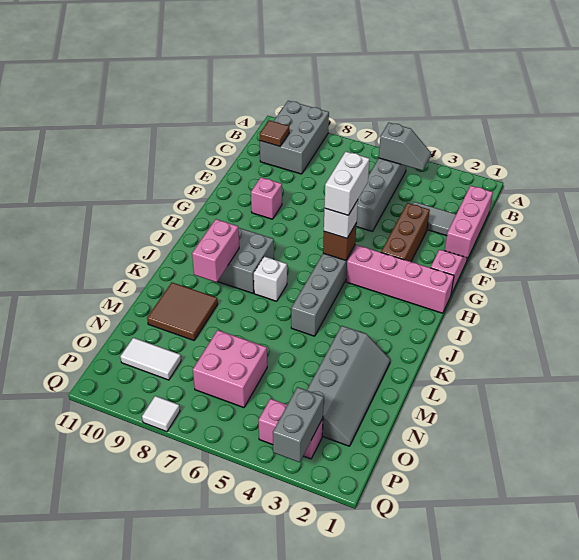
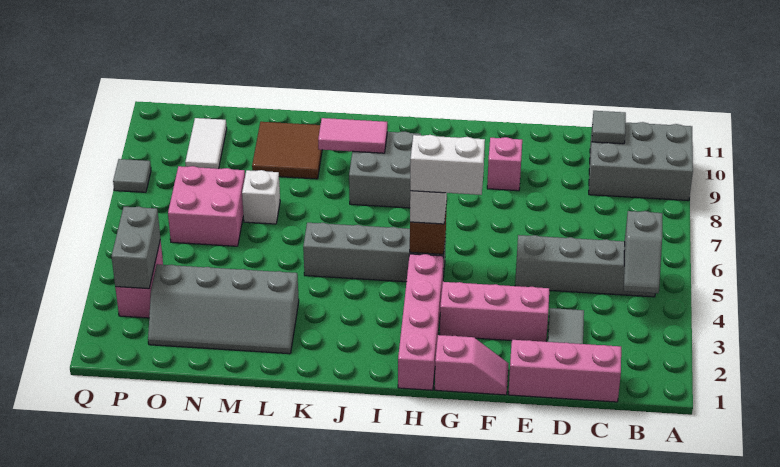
brown 1x1 tile [260,120,289,146] -> grey 1x1 tile [592,111,626,144]
brown 1x3 brick [381,203,430,262] -> pink 1x3 brick [440,282,549,342]
white 1x1 brick [254,256,287,301] -> white 1x1 brick moved to [242,170,280,224]
pink 1x2 brick [192,219,239,282] -> pink 1x2 tile [318,118,387,153]
grey 1x2 brick [273,387,324,462] -> grey 1x2 brick turned to [112,207,160,289]
white 1x1 tile [142,396,180,432] -> grey 1x1 tile [113,159,151,192]

